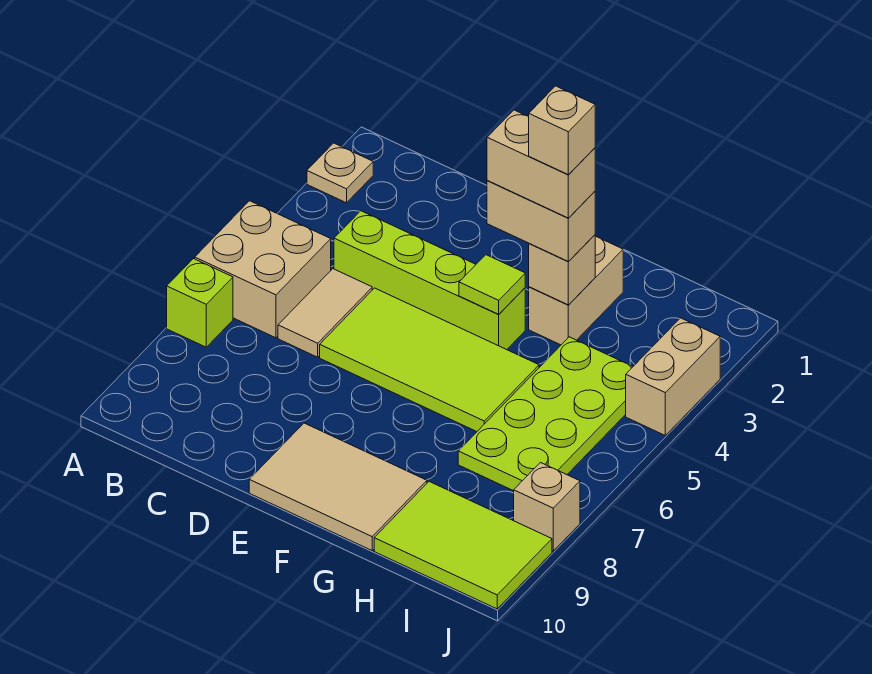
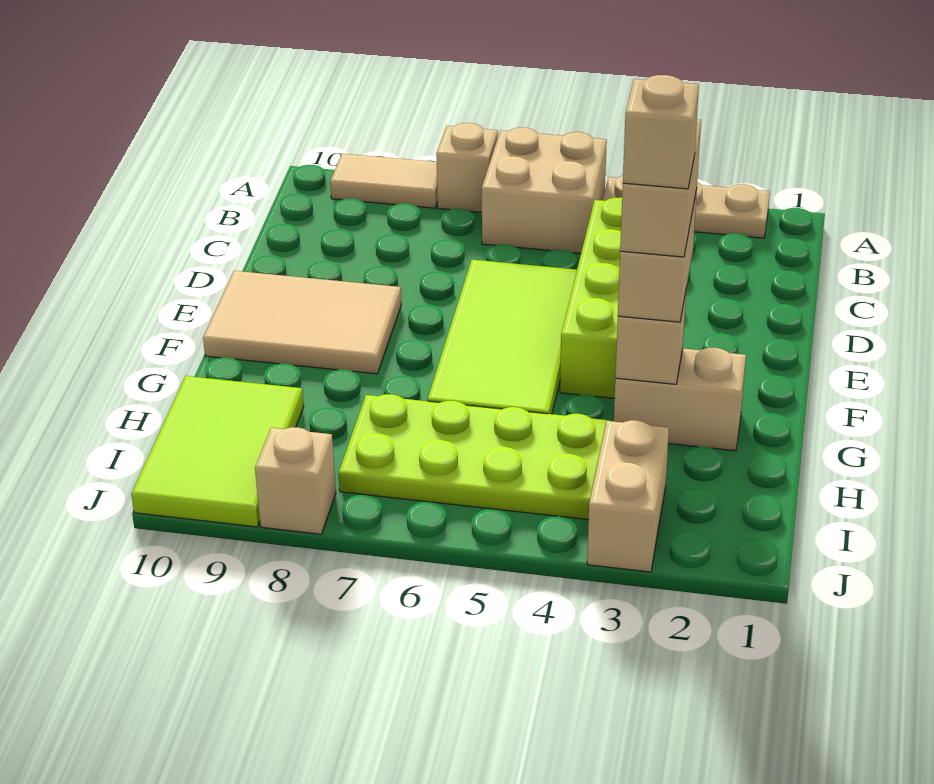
tan 1x1 plate [307,143,373,203] -> tan 1x3 plate [602,176,770,238]
lime 1x1 brick [167,259,233,347] -> tan 1x1 brick [436,123,498,212]
tan 1x2 tile [278,269,372,357] -> tan 1x2 tile moved to [330,154,438,208]
tan 2x3 tile [249,423,427,550] -> tan 2x3 tile turned to [203,271,401,374]
lime 1x1 tile [459,255,525,314] -> none
tan 1x2 brick [626,318,720,435] -> tan 1x2 brick turned to [587,420,669,572]

